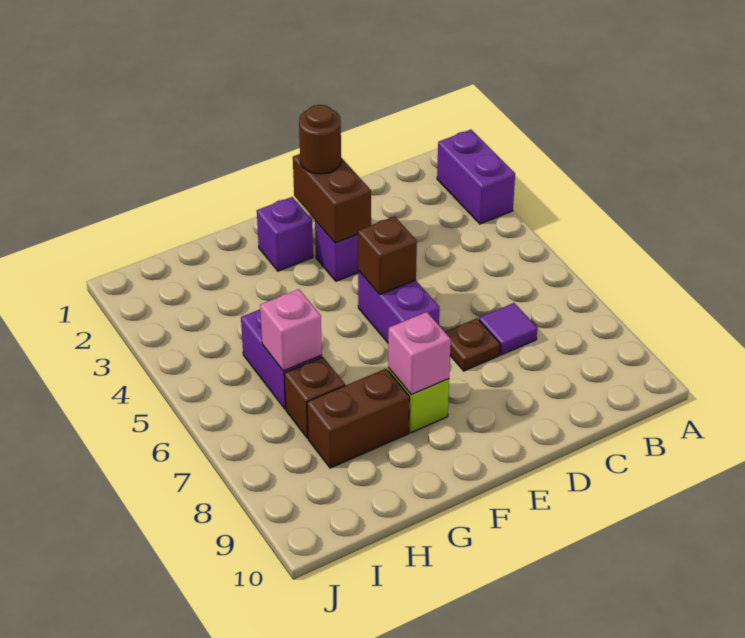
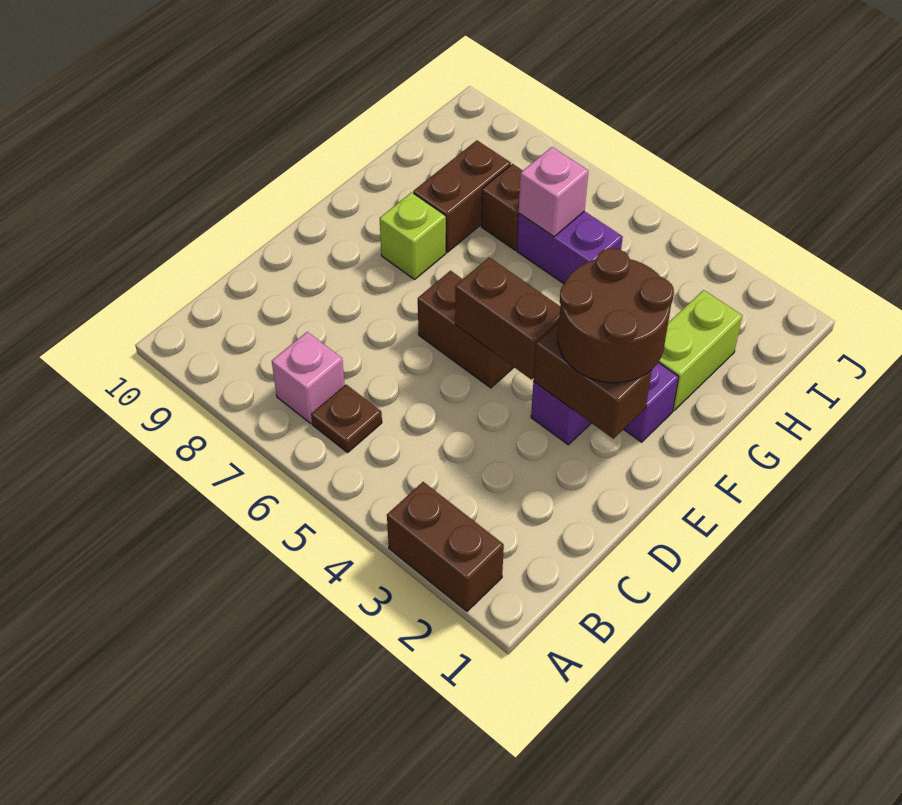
purple 1x2 brick [437,130,515,224] -> brown 1x2 brick [387,482,504,611]
purple 1x1 tile [479,303,537,355] -> none
brown 1x1 plate [445,318,500,371] -> brown 1x1 plate moved to [311,385,382,452]
brown 1x1 round brick [299,105,341,174] -> brown 2x2 round brick [558,248,674,383]
purple 1x2 brick [358,271,439,343] -> brown 1x2 brick [418,271,514,388]
brown 1x1 brick [358,216,417,295] -> brown 1x2 brick [455,257,560,379]
pink 1x1 brick [388,312,451,395] -> pink 1x1 brick moved to [272,332,345,424]
none -> lime 1x2 brick [659,290,742,411]

